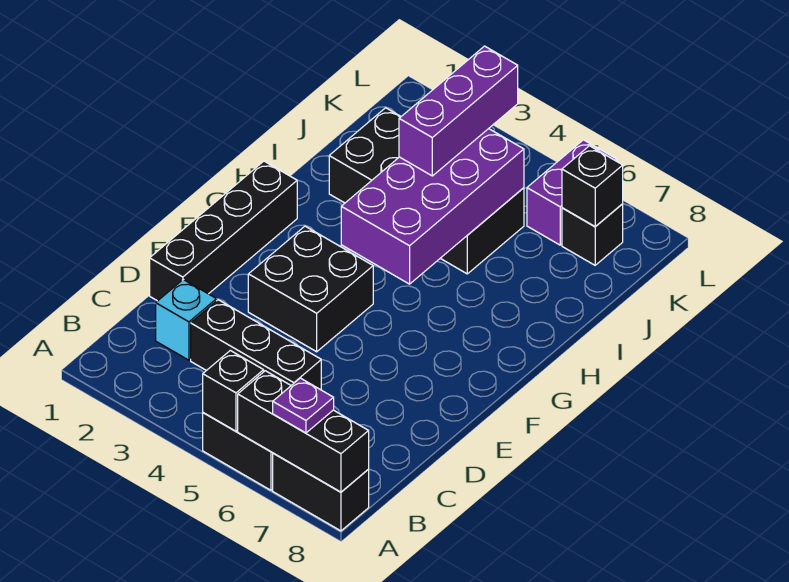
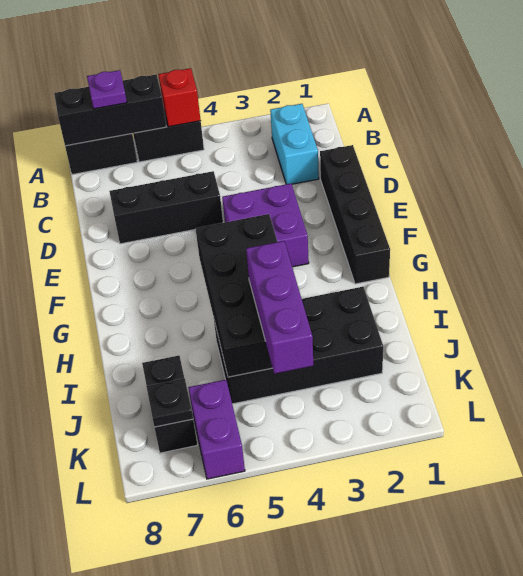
black 1x1 brick [203,350,264,431] -> red 1x1 brick [158,68,201,127]
cyan 1x1 brick [156,280,216,360] -> cyan 1x2 brick [270,104,319,184]
black 1x3 brick [191,300,321,390] -> black 1x3 brick moved to [109,171,223,244]
black 2x2 brick [248,226,373,352] -> purple 2x2 brick [222,184,309,267]
purple 2x4 brick [341,129,524,284] -> black 2x4 brick [195,214,278,377]
black 1x1 brick [562,204,623,265] -> black 1x2 brick [142,356,197,453]
black 1x1 brick [562,146,623,227] -> black 1x1 plate [146,378,193,427]

